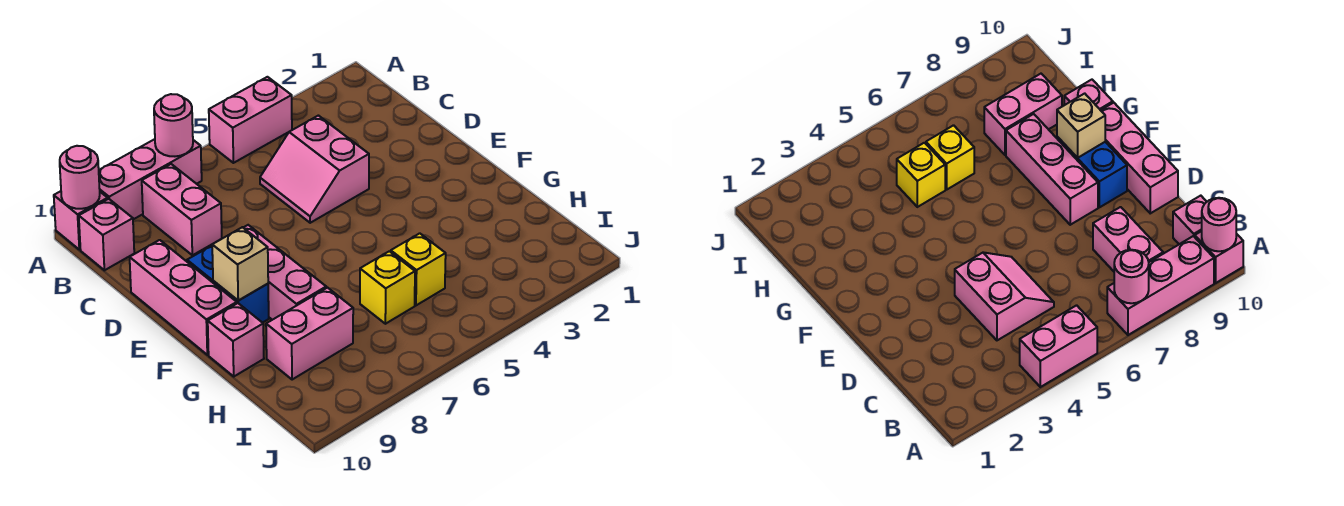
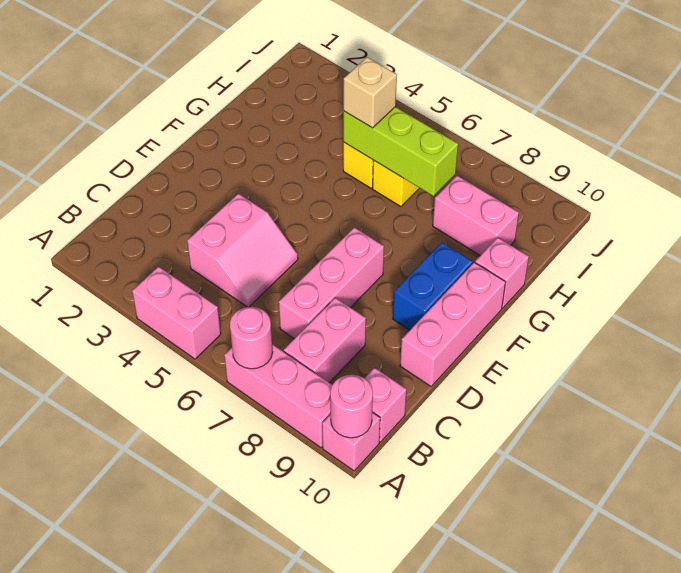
pink 1x3 brick [243,225,326,320] -> pink 1x3 brick moved to [279,227,384,339]
tan 1x1 brick [212,227,268,301] -> tan 1x1 brick moved to [343,57,397,128]
none -> lime 1x3 brick [343,107,458,196]

